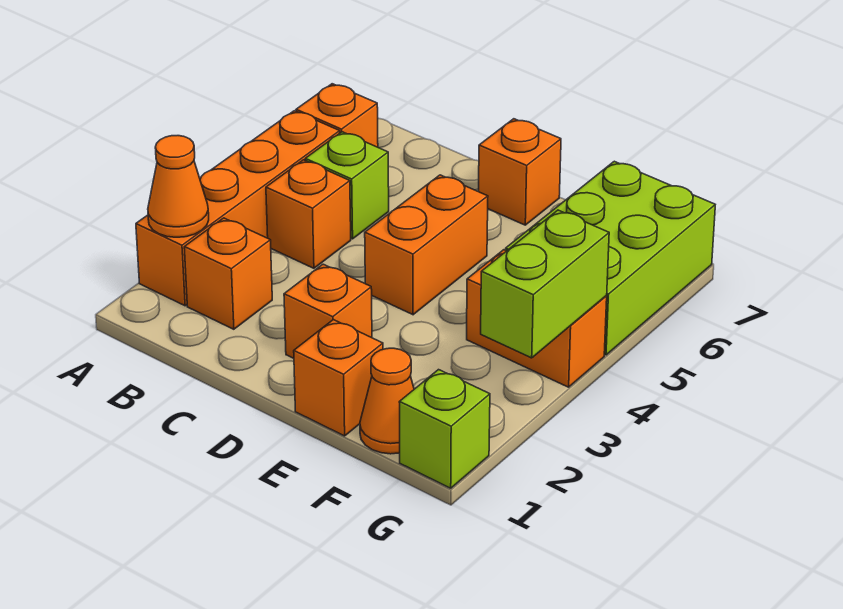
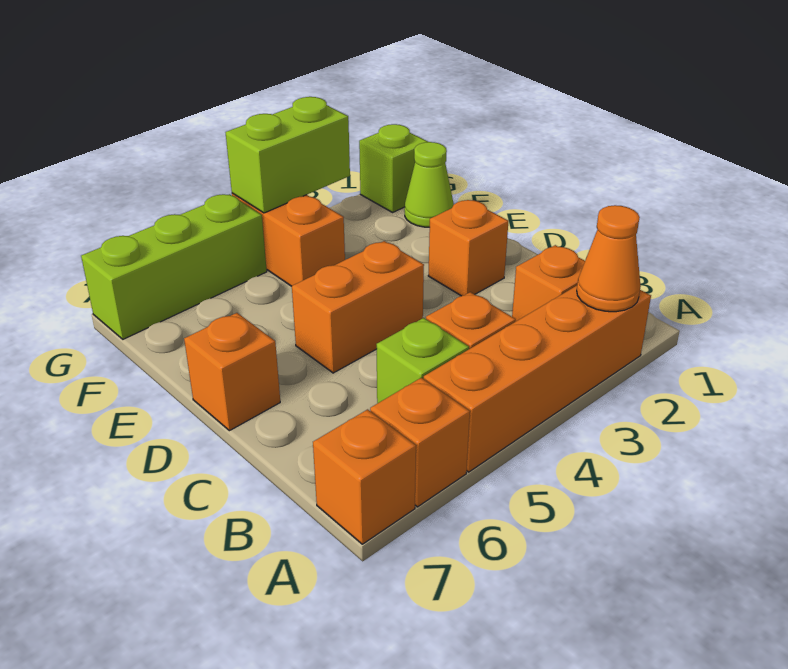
orange 1x1 brick [294,320,383,436] -> orange 1x1 brick moved to [313,409,416,544]
orange 1x1 cone [360,348,414,454] -> lime 1x1 cone [405,142,454,227]
lime 2x3 brick [506,161,715,355] -> lime 1x3 brick [81,194,267,339]

